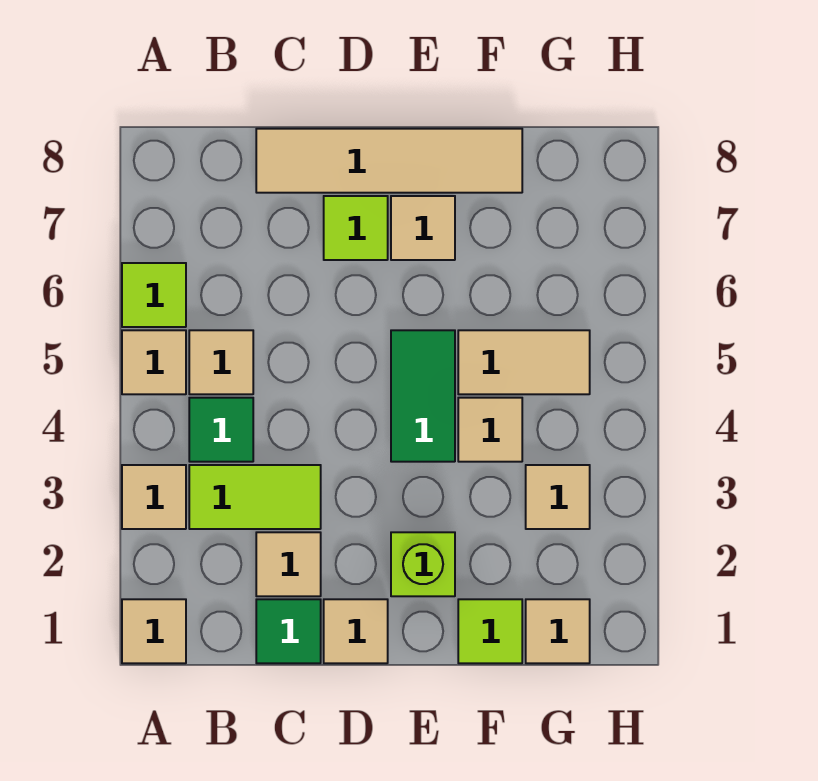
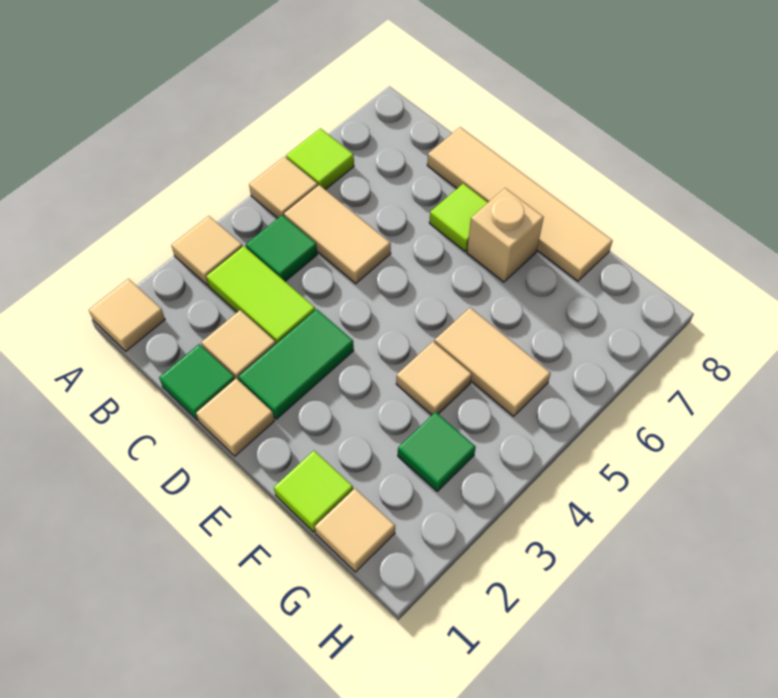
tan 1x1 tile [189,330,253,394] -> tan 1x2 tile [284,185,391,284]
lime 1x1 brick [391,532,455,596] -> none
green 1x2 tile [391,330,455,462] -> green 1x2 tile moved to [238,309,354,419]
tan 1x1 tile [391,196,455,260] -> tan 1x1 brick [467,188,544,282]
tan 1x1 tile [526,465,590,529] -> green 1x1 tile [398,412,476,491]

